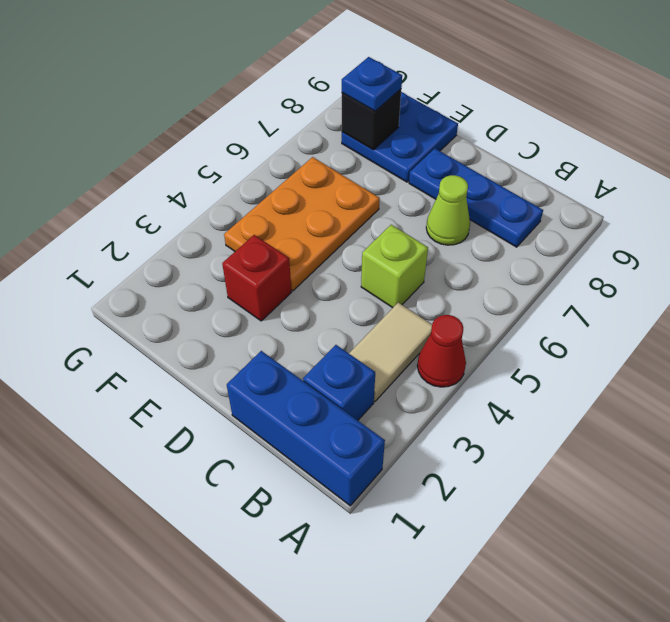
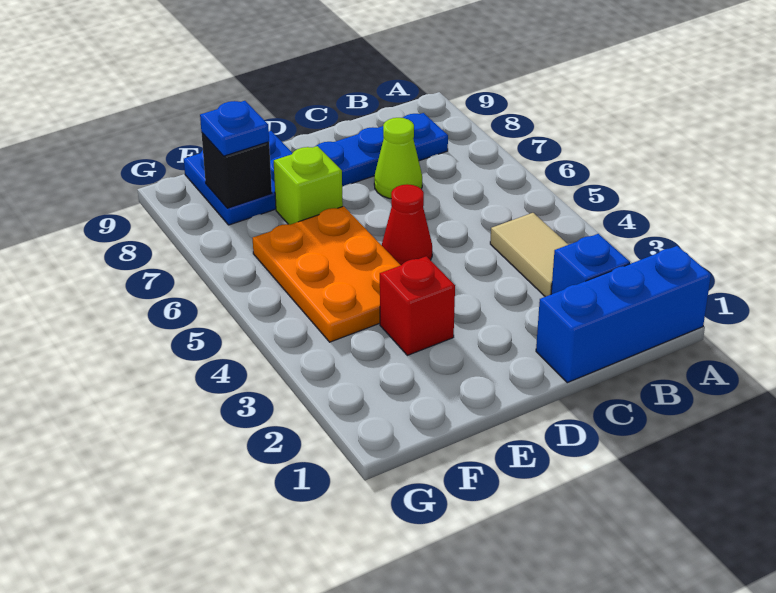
red 1x1 cone [417,315,466,387] -> red 1x1 cone moved to [382,184,432,265]
lime 1x1 brick [361,225,428,308] -> lime 1x1 brick moved to [274,146,343,225]

